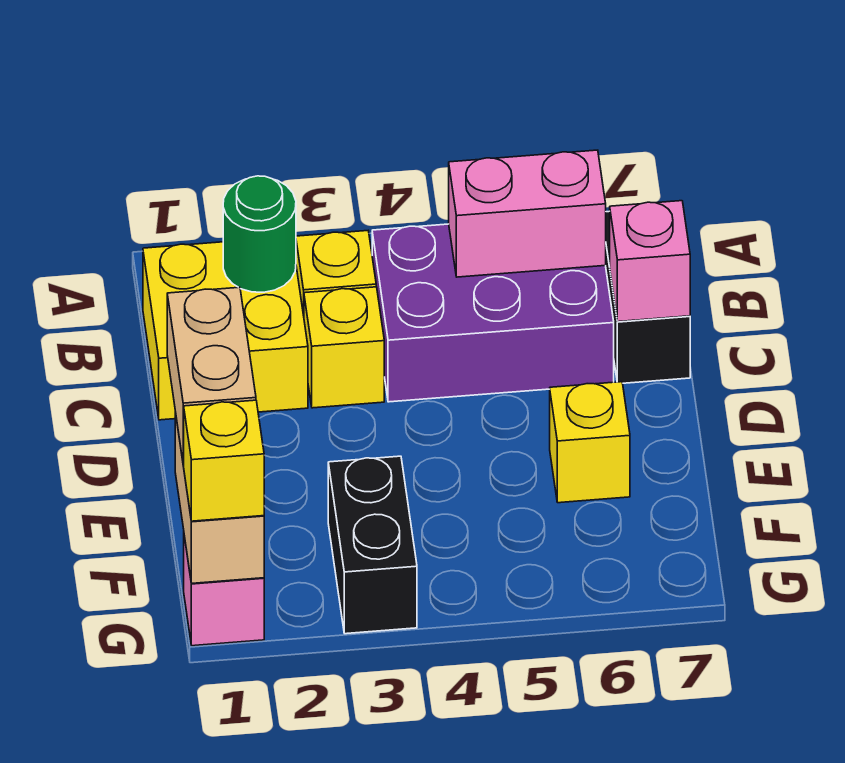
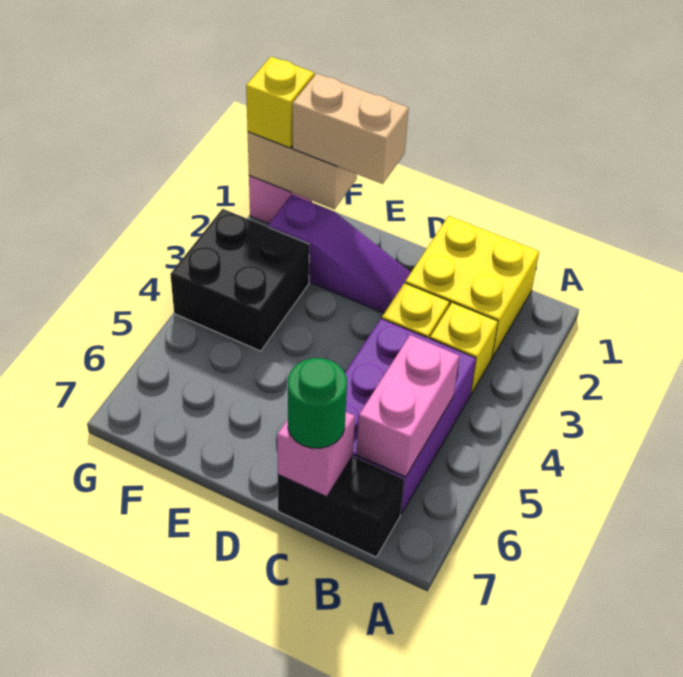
green 1x1 round brick [223,176,296,292] -> green 1x1 round brick moved to [288,358,347,448]
none -> purple 1x3 slope [268,195,411,313]
yellow 1x1 brick [550,382,630,503] -> none
black 1x2 brick [328,456,417,634] -> black 2x2 brick [170,209,309,351]

